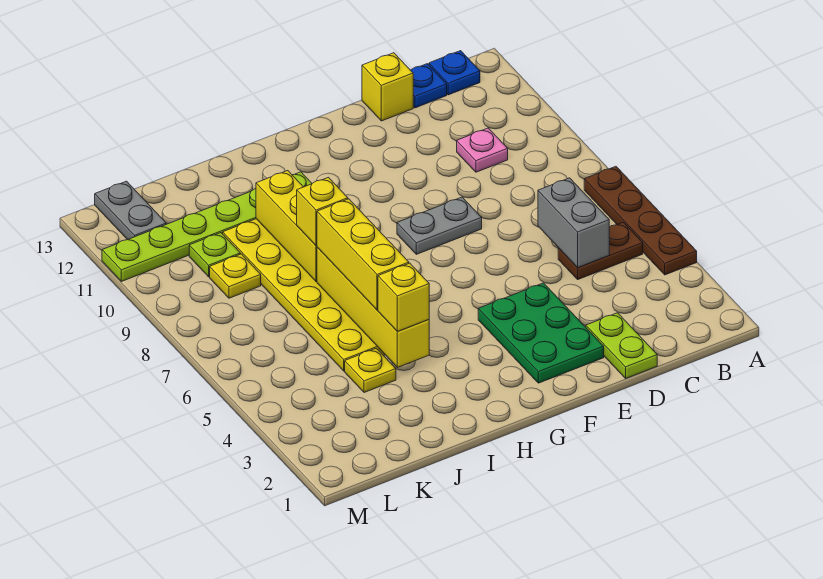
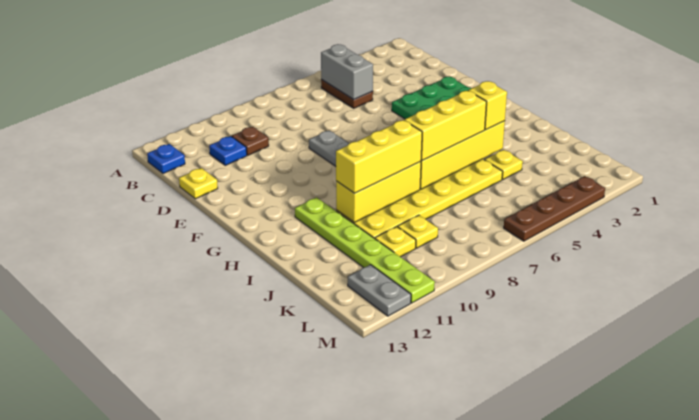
brown 1x4 plate [584,166,697,275] -> brown 1x4 plate moved to [504,176,605,241]
grey 1x2 brick [538,178,609,268] -> grey 1x2 brick turned to [321,44,373,99]
pink 1x1 plate [457,128,508,172] -> brown 1x1 plate [232,127,269,155]
blue 1x1 plate [411,64,447,108] -> blue 1x1 plate moved to [209,136,247,165]
lime 1x2 plate [586,313,657,378] -> none
yellow 1x1 brick [362,53,413,121] -> yellow 1x1 plate [179,168,218,199]
yellow 1x1 brick [297,177,348,246] -> yellow 1x3 brick [336,120,422,193]
lime 1x1 plate [189,233,240,277] -> yellow 1x1 plate [375,227,416,257]
grey 1x2 plate [95,181,166,240] -> grey 1x2 plate turned to [348,265,411,316]

